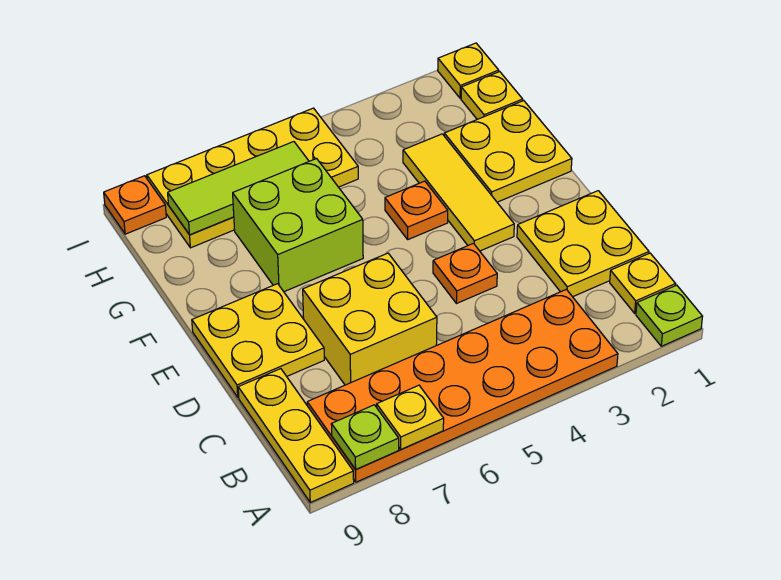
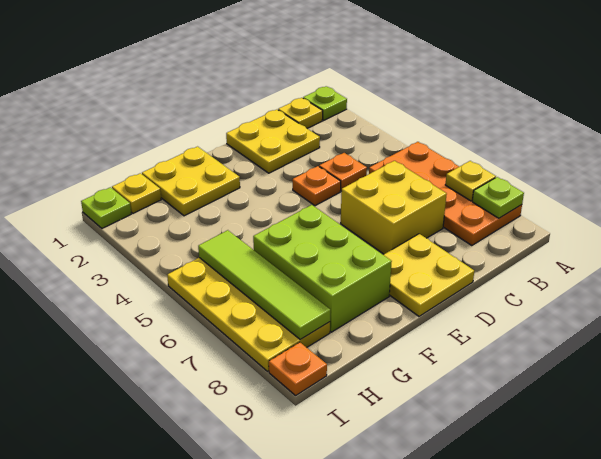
orange 2x6 plate [307,289,618,482] -> orange 2x4 plate [369,142,522,246]
yellow 1x3 plate [238,369,354,502] -> none
yellow 1x3 tile [403,134,514,251] -> none
orange 1x1 plate [385,181,448,239] -> orange 1x1 plate moved to [319,153,367,191]
lime 2x2 brick [233,159,363,292] -> lime 2x3 brick [253,205,392,332]
lime 1x3 tile [168,142,309,235] -> lime 1x4 tile [198,230,330,340]
yellow 1x1 plate [438,43,499,98] -> lime 1x1 plate [81,187,131,228]

